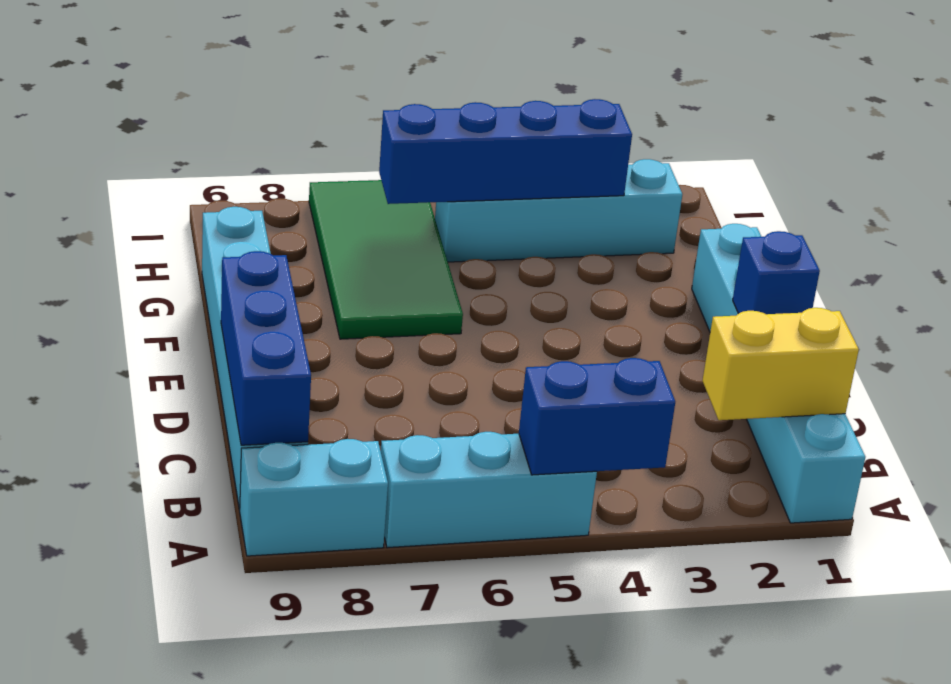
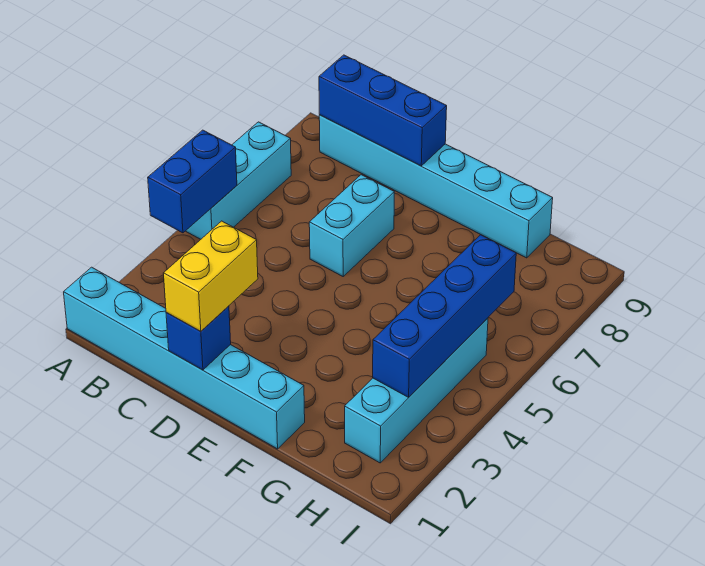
cyan 1x2 brick [240,439,388,556] -> cyan 1x2 brick moved to [309,175,394,276]
yellow 1x2 brick [702,308,859,420] -> yellow 1x2 brick moved to [163,221,258,331]
green 2x4 tile [309,180,463,339] -> none

